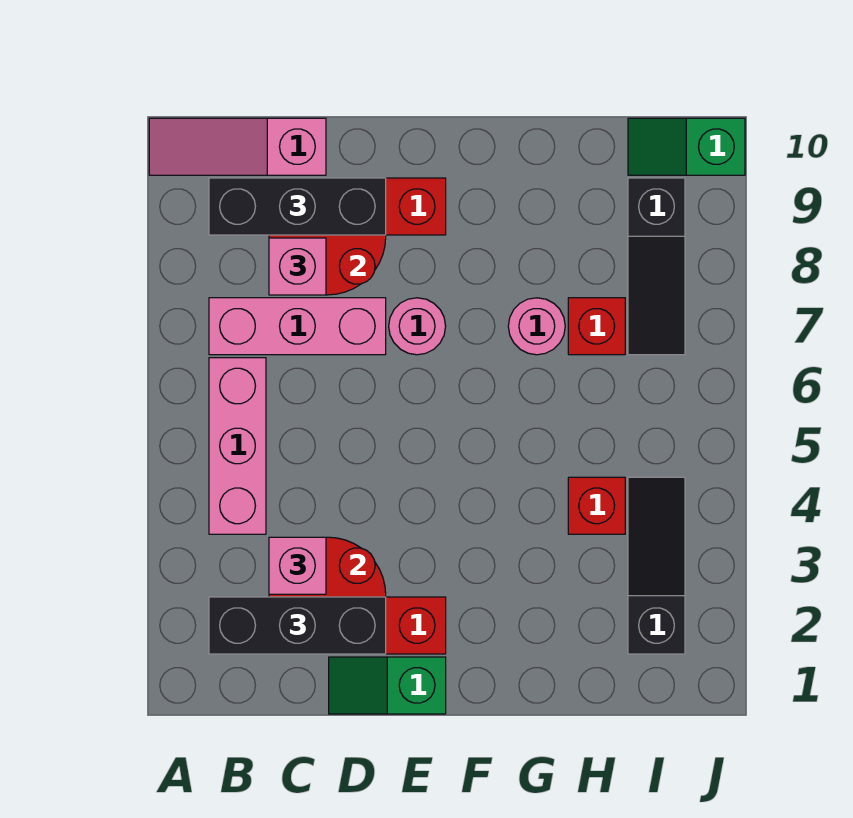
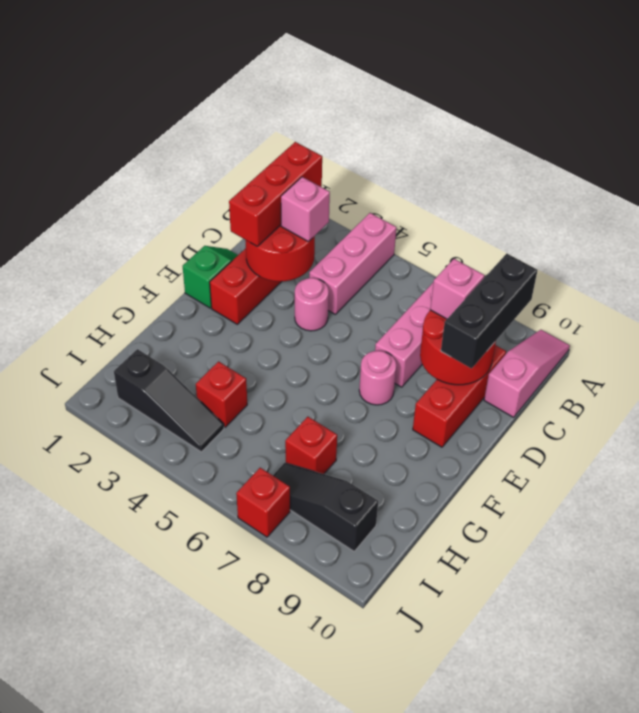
black 1x3 brick [209,597,386,654] -> red 1x3 brick [229,142,322,246]
pink 1x3 brick [209,358,266,534] -> pink 1x3 brick turned to [309,213,396,315]
pink 1x1 round brick [508,298,565,355] -> pink 1x1 round brick moved to [295,278,329,331]
green 1x2 slope [628,118,745,175] -> none
none -> red 1x1 brick [236,468,290,537]

